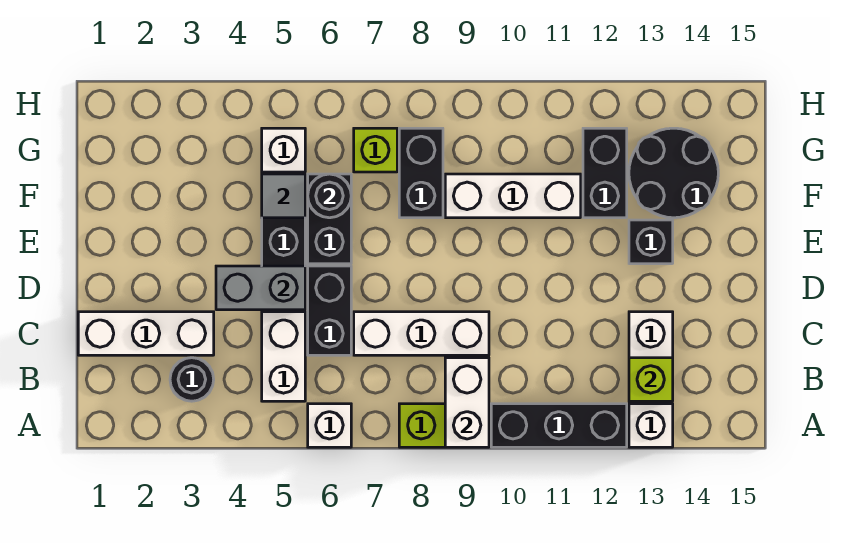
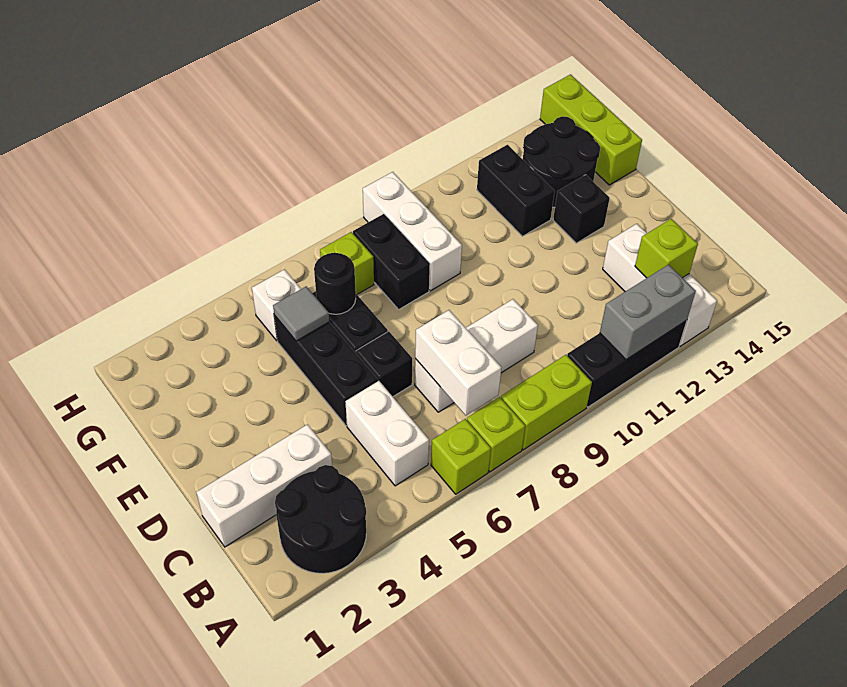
white 1x1 brick [308,404,351,447] -> lime 1x1 brick [431,419,491,494]
none -> lime 1x1 brick [467,397,525,472]
white 1x2 brick [445,358,489,447] -> white 1x2 brick moved to [415,310,501,416]
black 1x1 round brick [170,358,214,401] -> black 2x2 round brick [275,465,366,573]
black 1x2 brick [308,266,351,355] -> black 1x1 brick [356,331,412,396]
grey 1x2 brick [216,266,305,310] -> grey 1x2 brick moved to [600,265,696,360]
white 1x3 brick [445,174,581,218] -> white 1x3 brick turned to [363,172,462,291]
none -> lime 1x3 brick [540,74,642,185]

